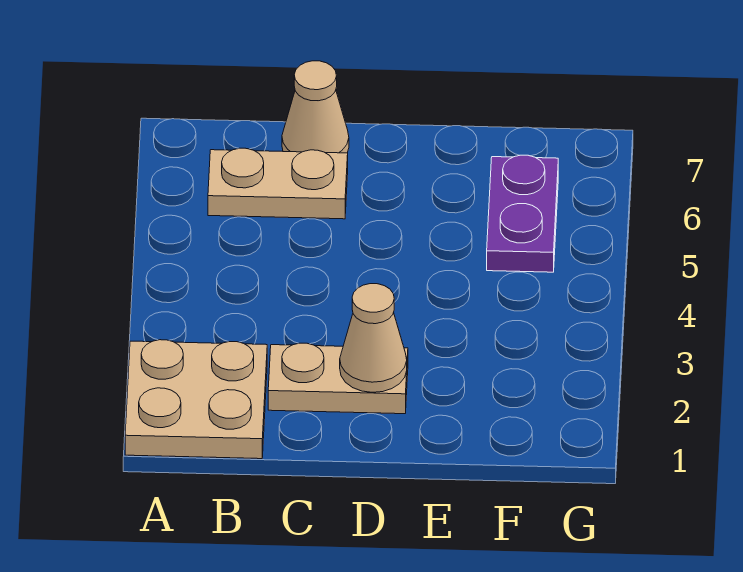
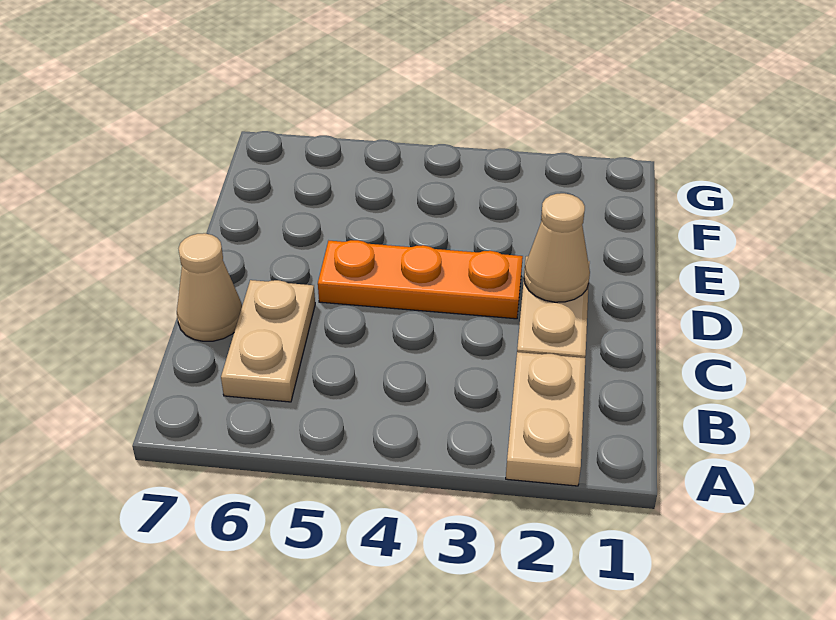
tan 2x2 plate [125,340,267,459] -> tan 1x2 plate [506,352,585,486]
none -> orange 1x3 plate [318,240,523,319]
purple 1x2 plate [487,155,558,272] -> none

